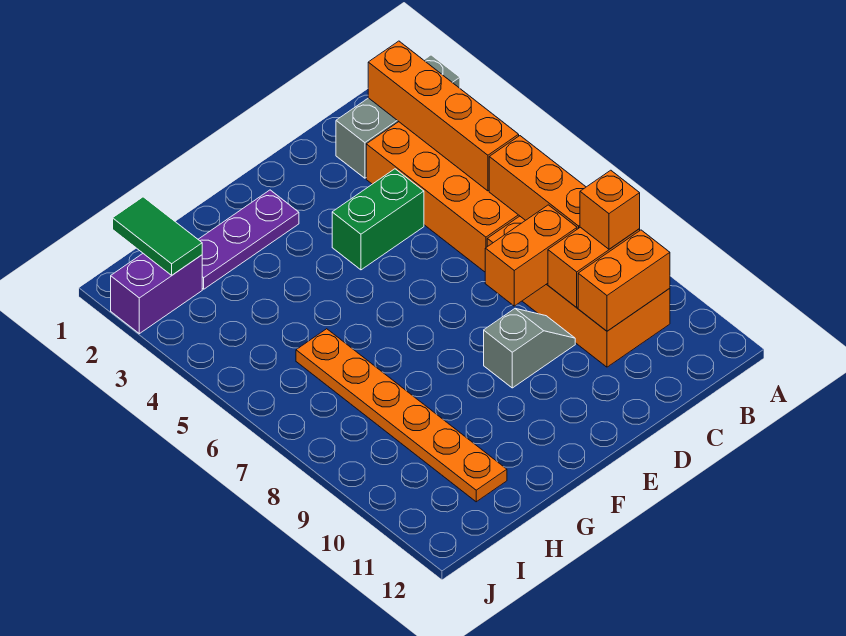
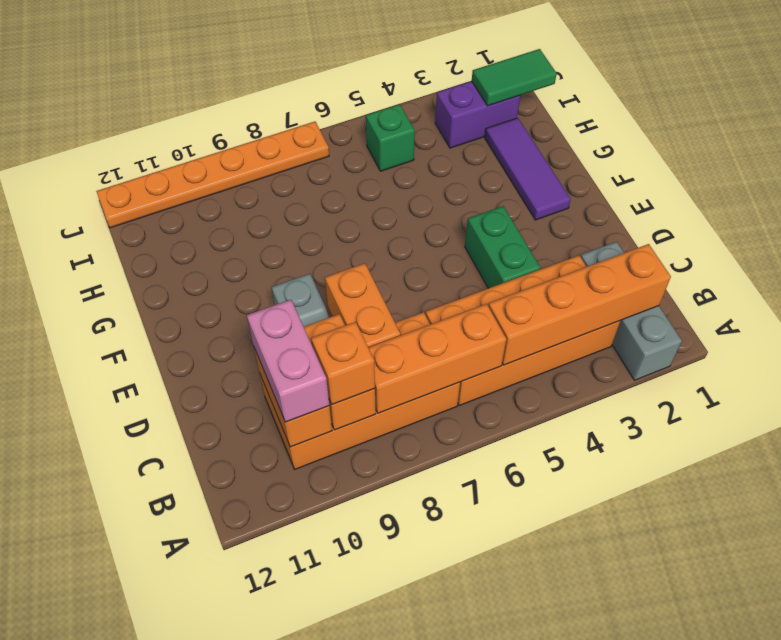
none -> pink 1x2 brick [247,300,329,422]
purple 1x3 plate [198,190,299,289] -> purple 1x3 tile [485,118,571,220]
orange 1x6 plate [296,329,507,502] -> orange 1x6 plate moved to [96,122,329,228]
purple 1x2 brick [111,254,202,334] -> purple 1x2 brick turned to [435,81,520,148]
none -> green 1x1 brick [366,104,415,171]

